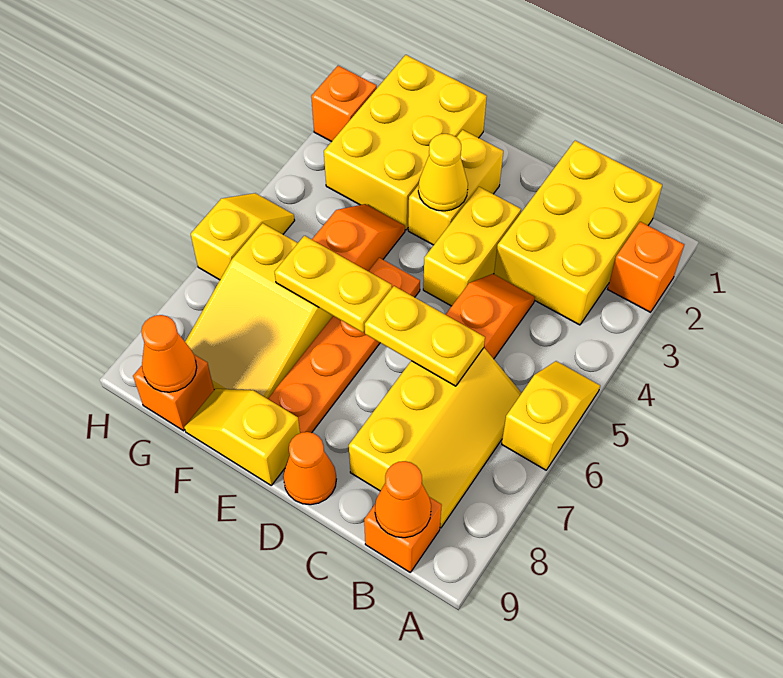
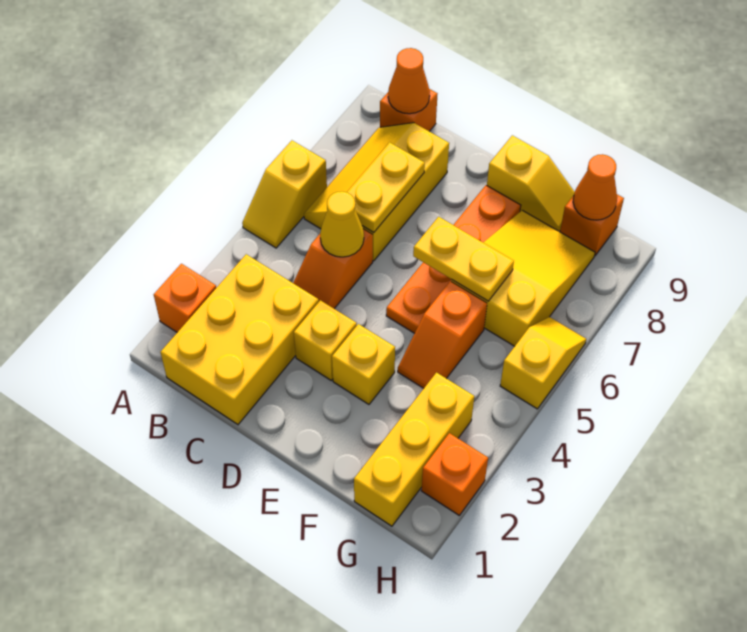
yellow 1x2 plate [365,286,485,386] -> yellow 1x2 plate turned to [347,142,425,233]
yellow 1x2 brick [423,187,521,306] -> yellow 1x1 brick [294,300,357,380]
orange 1x1 cone [283,432,336,505] -> none
yellow 1x2 brick [408,130,503,245] -> yellow 1x1 brick [332,324,395,404]
yellow 1x1 cone [418,134,468,211] -> yellow 1x1 cone moved to [320,191,364,257]
yellow 2x3 brick [324,55,487,230] -> yellow 1x3 brick [354,373,474,526]
yellow 1x2 slope [191,193,295,280] -> yellow 1x2 slope turned to [500,317,586,409]

